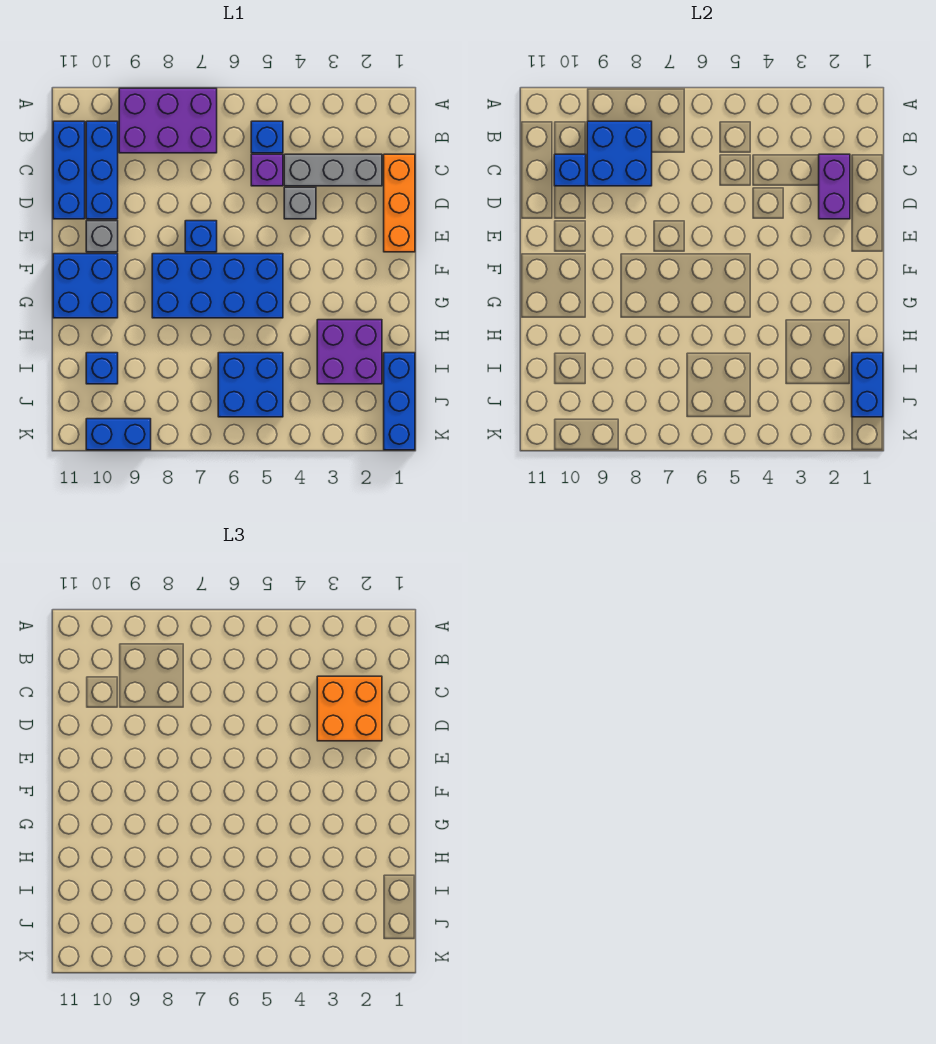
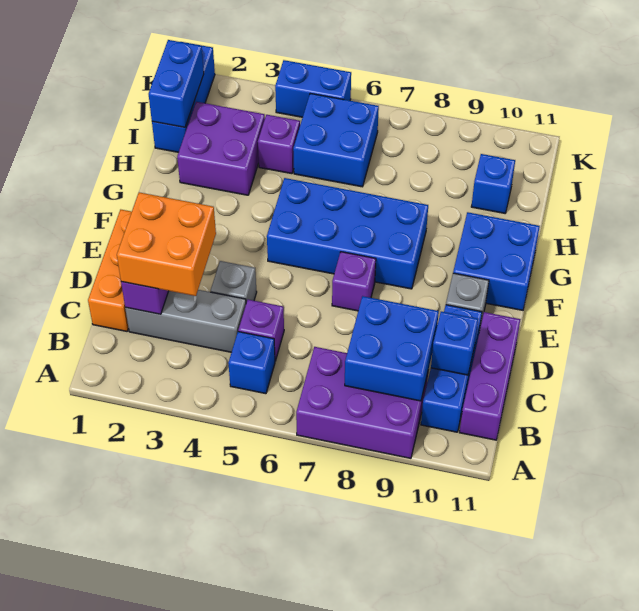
blue 1x3 brick [53,121,85,219] -> purple 1x3 brick [460,312,520,440]
blue 1x1 brick [185,221,217,252] -> purple 1x1 brick [332,252,376,311]
none -> purple 1x1 brick [258,115,300,174]
blue 1x2 brick [86,419,151,450] -> blue 1x2 brick moved to [275,60,351,117]

